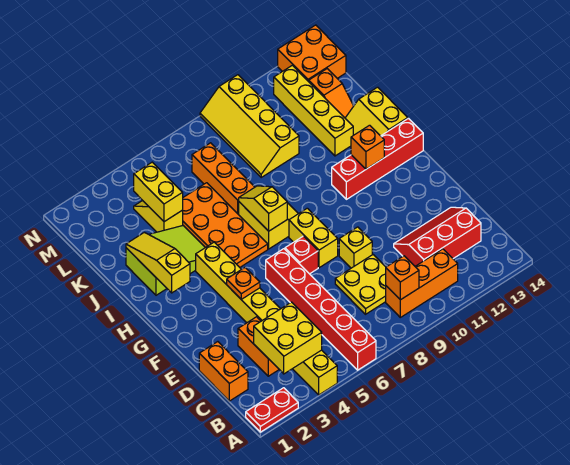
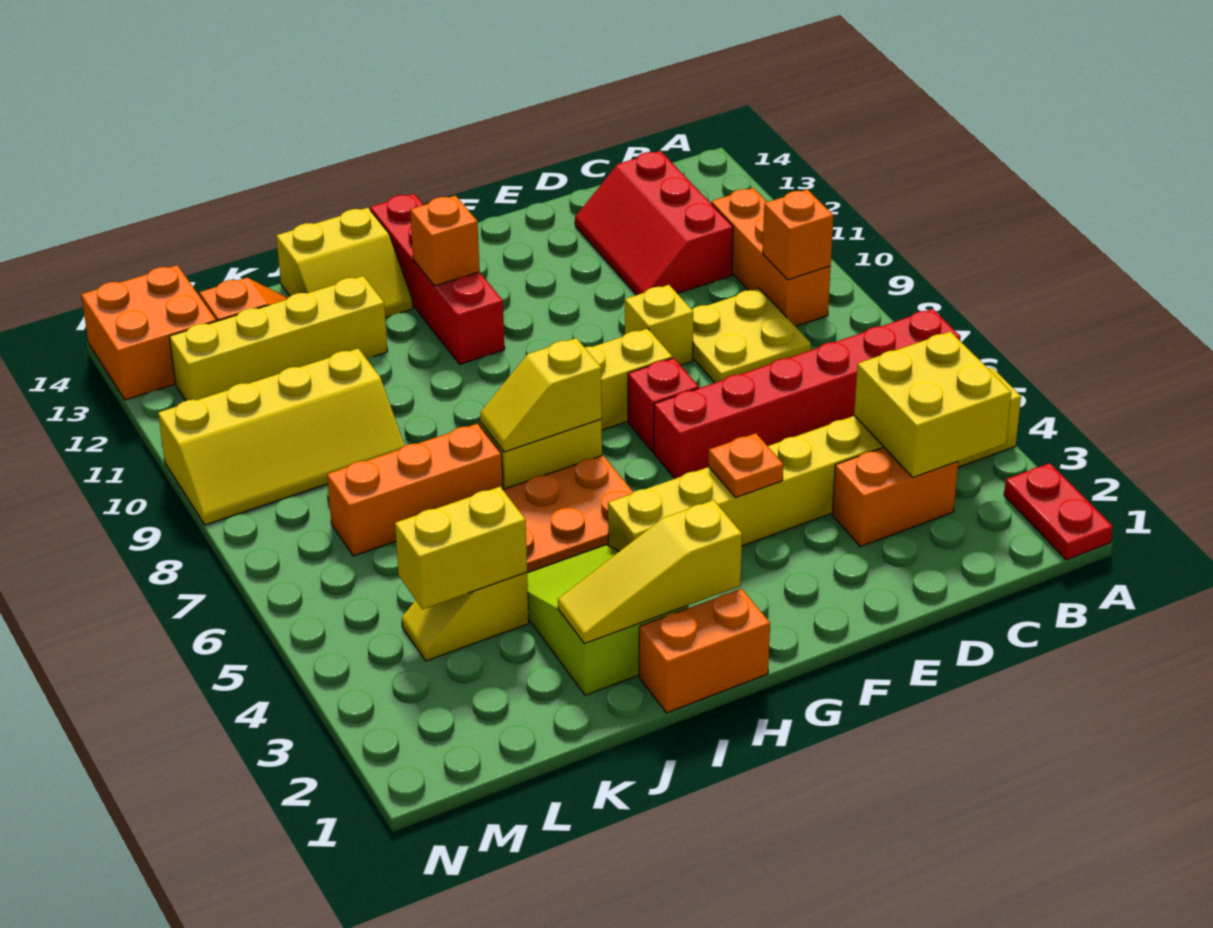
orange 1x2 brick [199,342,248,401] -> orange 1x2 brick moved to [639,589,770,713]

